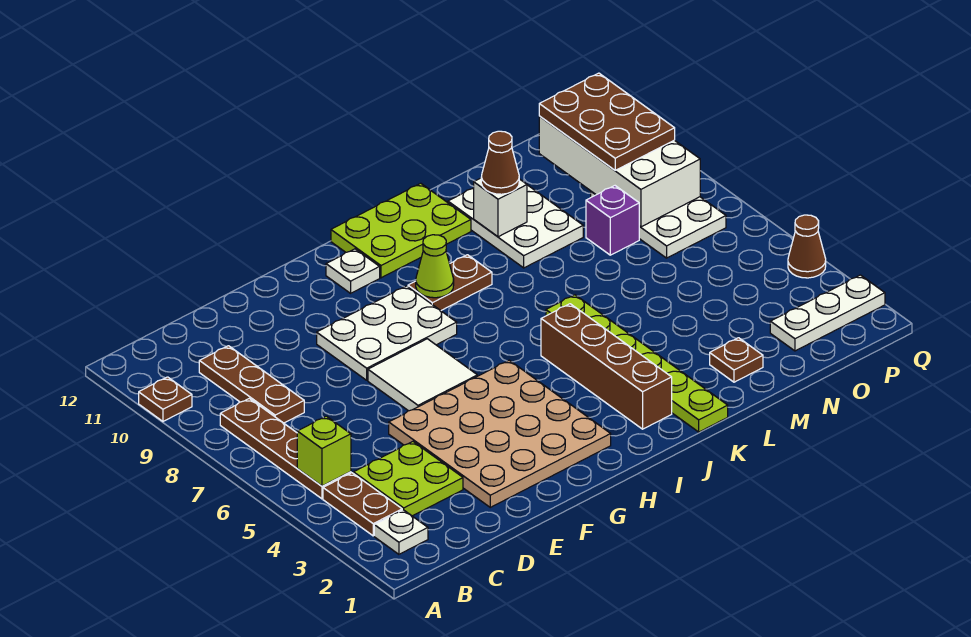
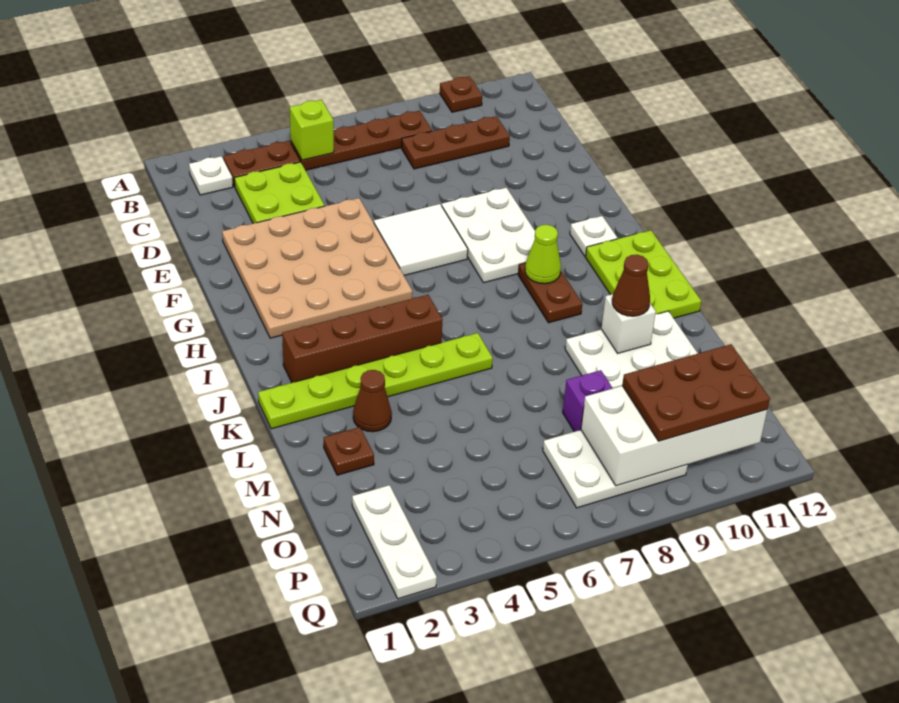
brown 1x1 cone [788,215,826,278] -> brown 1x1 cone moved to [353,370,392,432]

